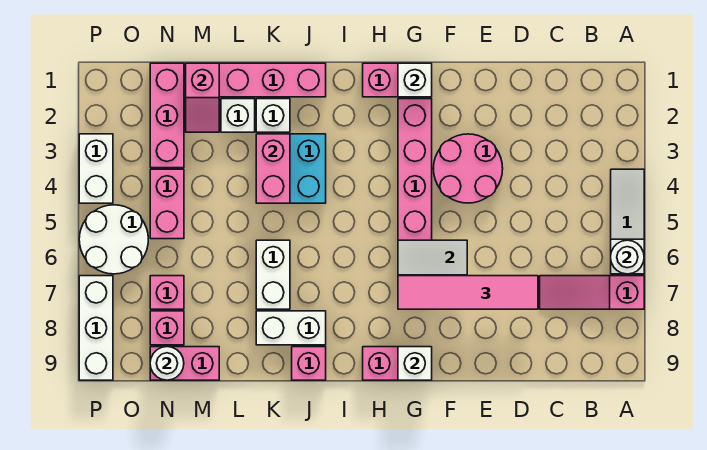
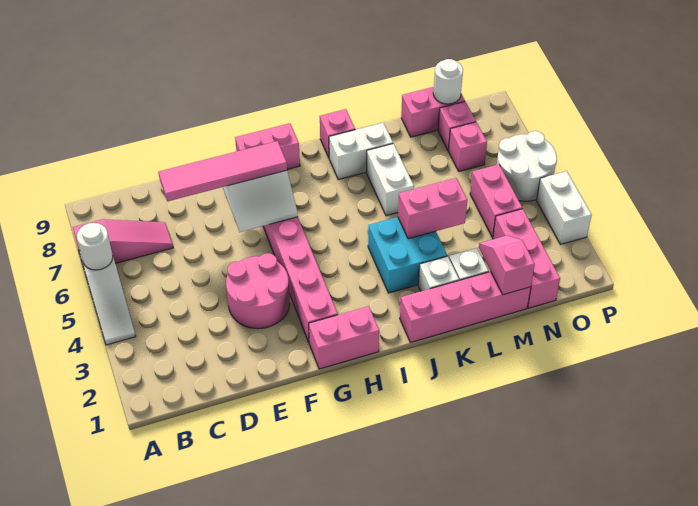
white 1x1 brick [398,63,432,97] -> none
white 1x1 brick [398,347,432,380] -> none
pink 1x2 brick [256,134,290,203] -> pink 1x2 brick turned to [398,178,467,239]
white 1x3 brick [79,276,113,380] -> none

